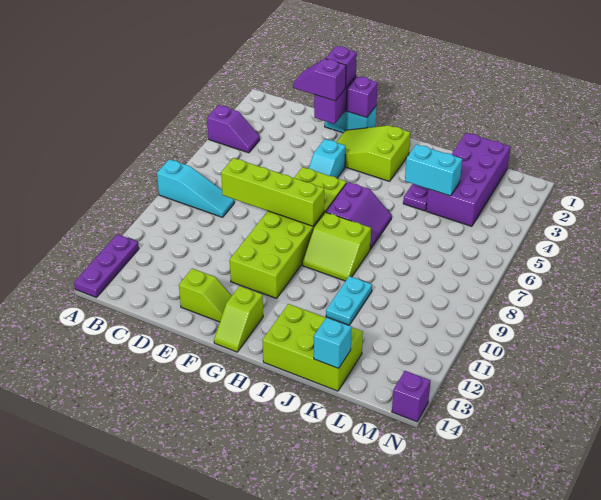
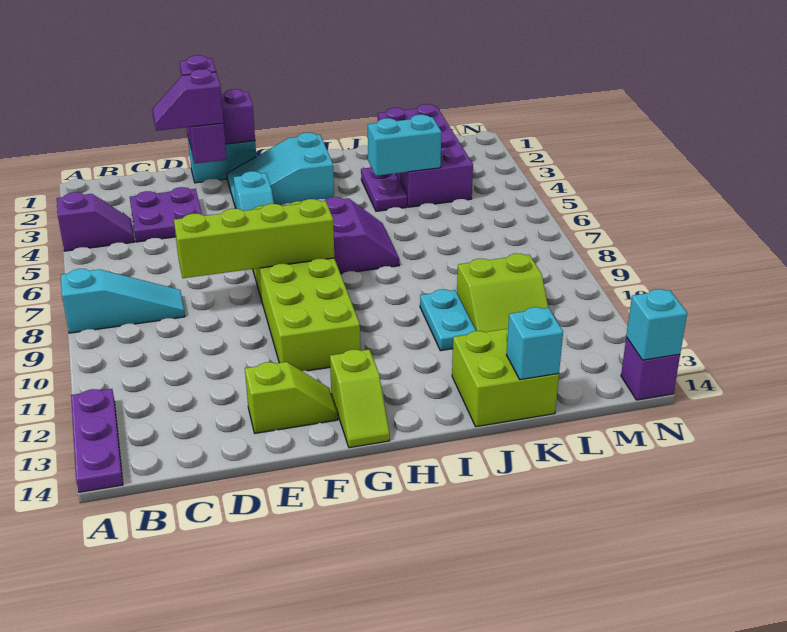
none -> purple 2x2 plate [130,187,202,242]
lime 2x3 slope [336,126,410,181] -> cyan 2x3 slope [227,133,334,209]
lime 2x2 slope [302,212,371,281] -> lime 2x2 slope moved to [457,253,548,332]
lime 2x3 brick [263,304,363,391] -> lime 2x2 brick [452,329,559,427]
none -> cyan 1x1 brick [626,289,687,360]

